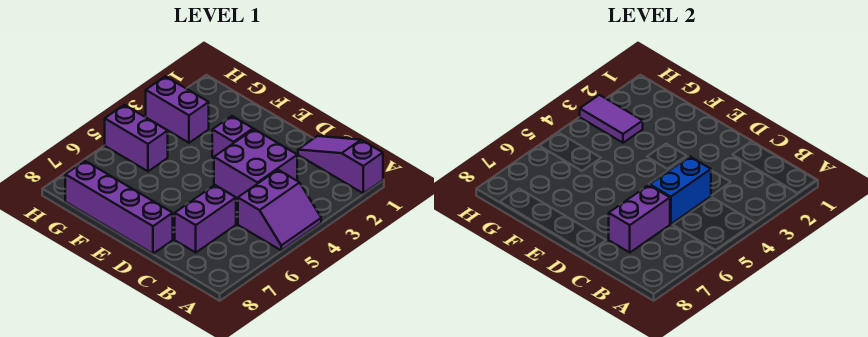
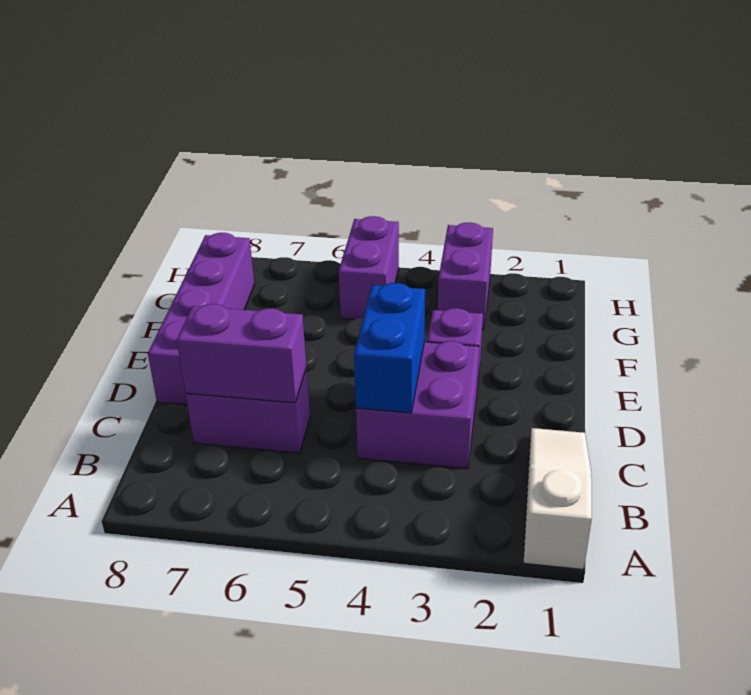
purple 1x3 slope [298,136,383,193] -> white 1x3 slope [523,428,592,570]
purple 2x2 slope [238,170,321,250] -> none
blue 1x2 brick [650,157,711,224] -> blue 1x2 brick turned to [354,283,425,413]
purple 1x2 tile [580,95,643,143] -> none

